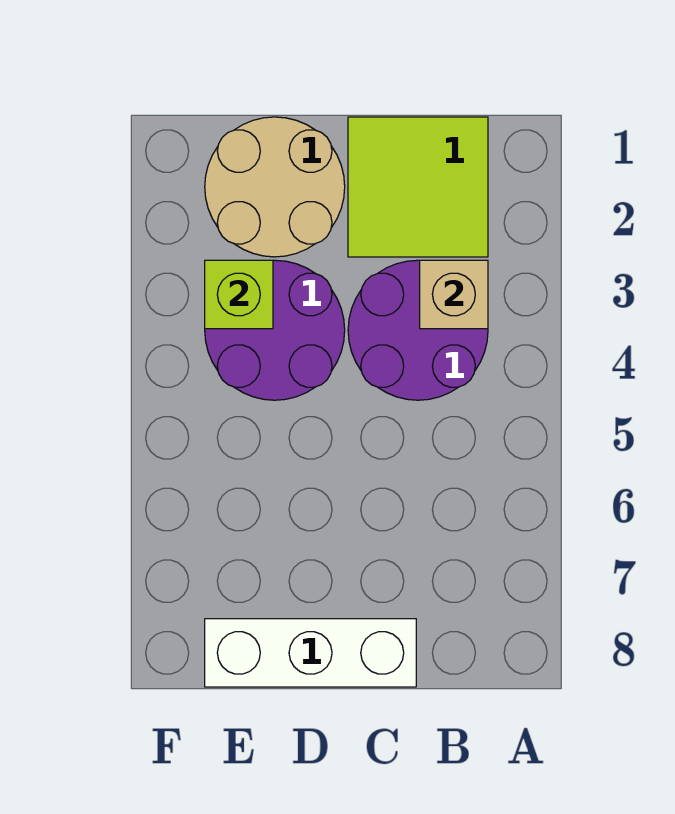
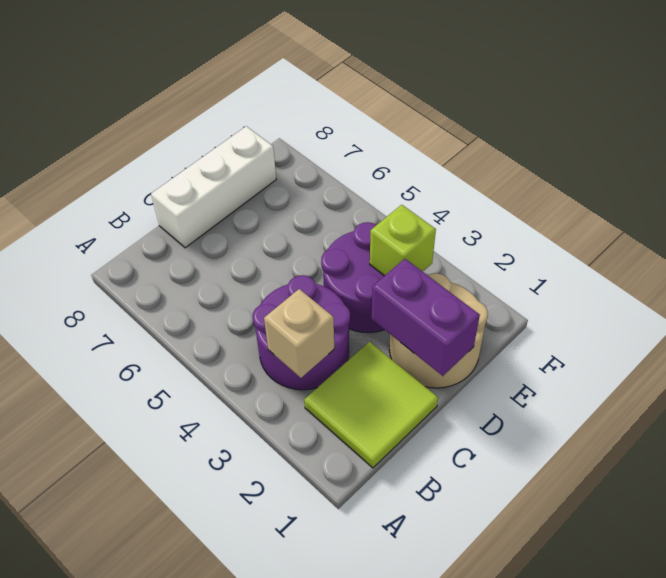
none -> purple 1x2 brick [372,259,480,376]

